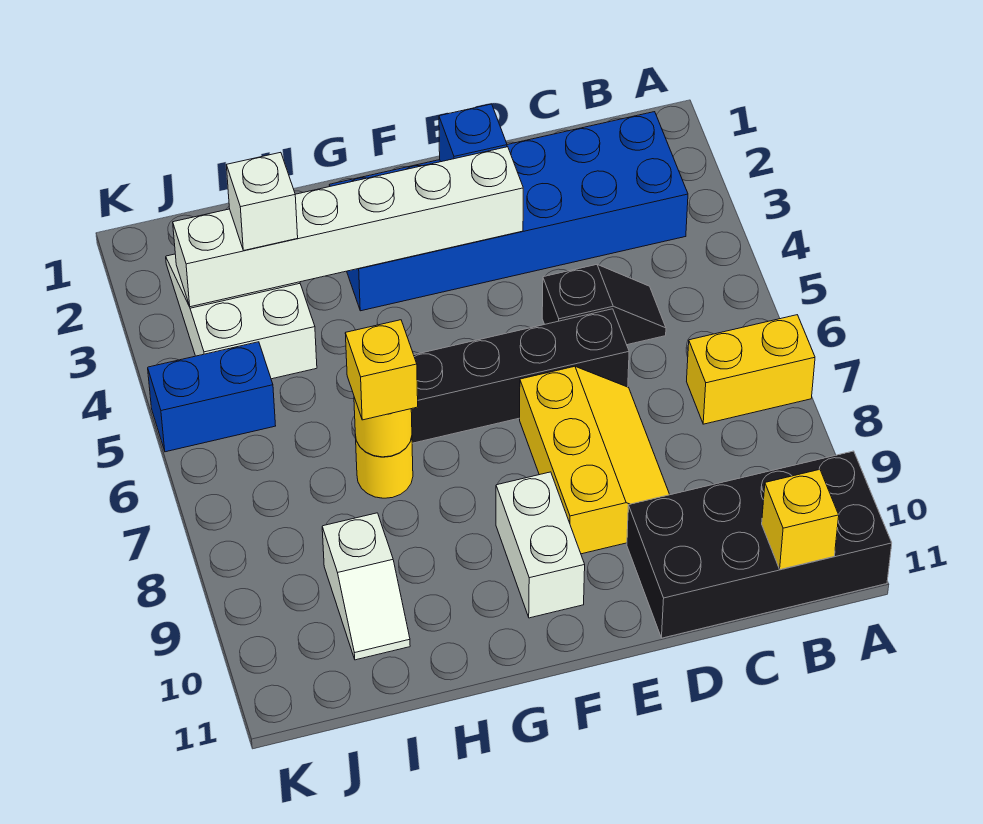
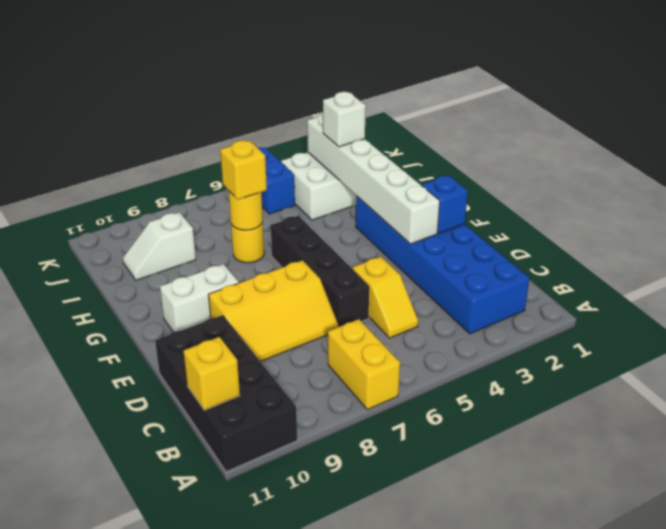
black 1x2 slope [542,265,666,345] -> yellow 1x2 slope [353,257,418,338]

